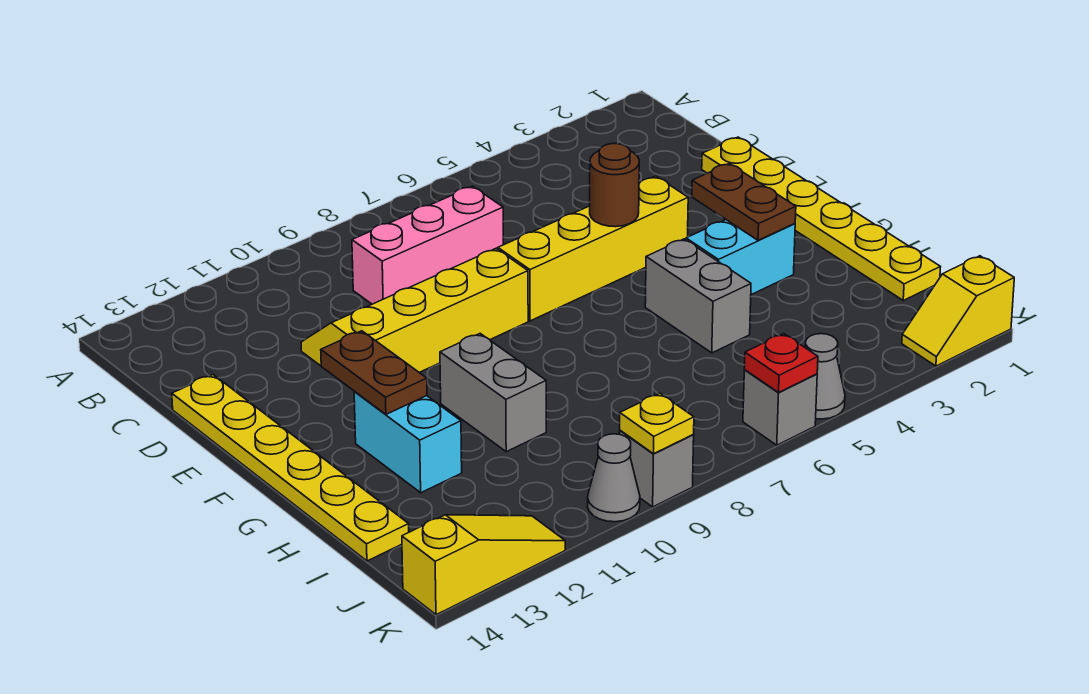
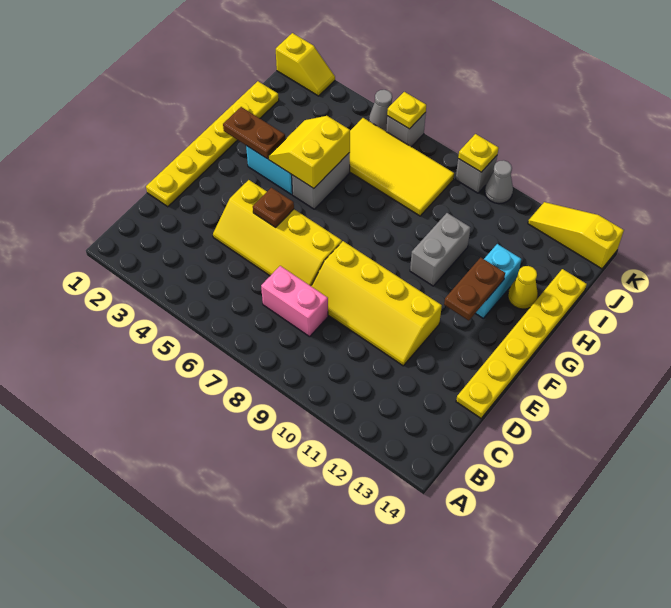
pink 1x3 brick [352,186,503,304] -> pink 1x2 brick [261,266,328,337]
brown 1x1 round brick [590,143,639,227] -> brown 1x1 plate [253,188,294,227]
brown 1x2 plate [692,163,796,240] -> brown 1x2 plate turned to [223,107,285,159]
none -> yellow 2x2 slope [268,116,350,189]
none -> yellow 1x1 cone [508,266,538,309]
none -> yellow 2x4 tile [349,118,454,216]
red 1x1 plate [744,334,818,392] -> yellow 1x1 plate [387,92,426,129]

